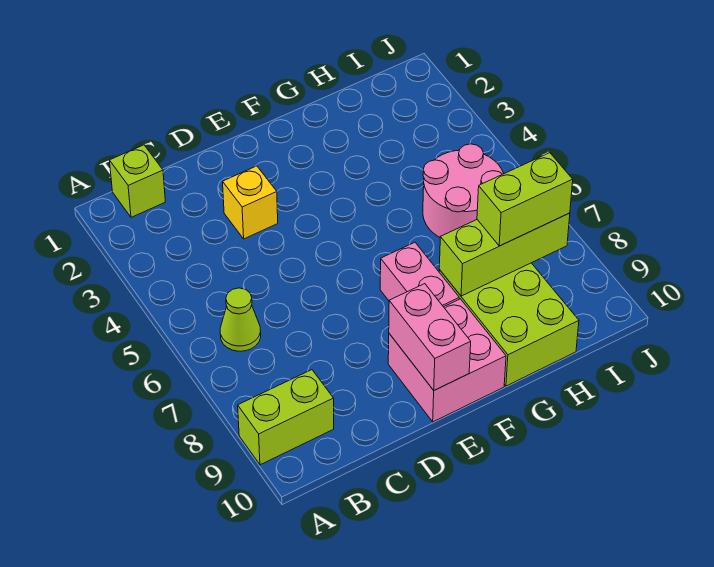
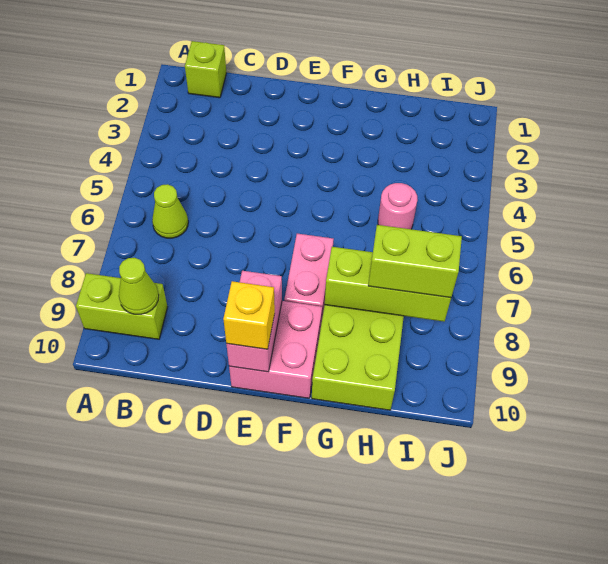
none -> lime 1x1 cone [119,258,159,314]
yellow 1x1 brick [223,166,278,239] -> yellow 1x1 brick moved to [223,281,275,349]
pink 2x2 round brick [423,144,504,237] -> pink 1x1 round brick [378,183,417,229]

